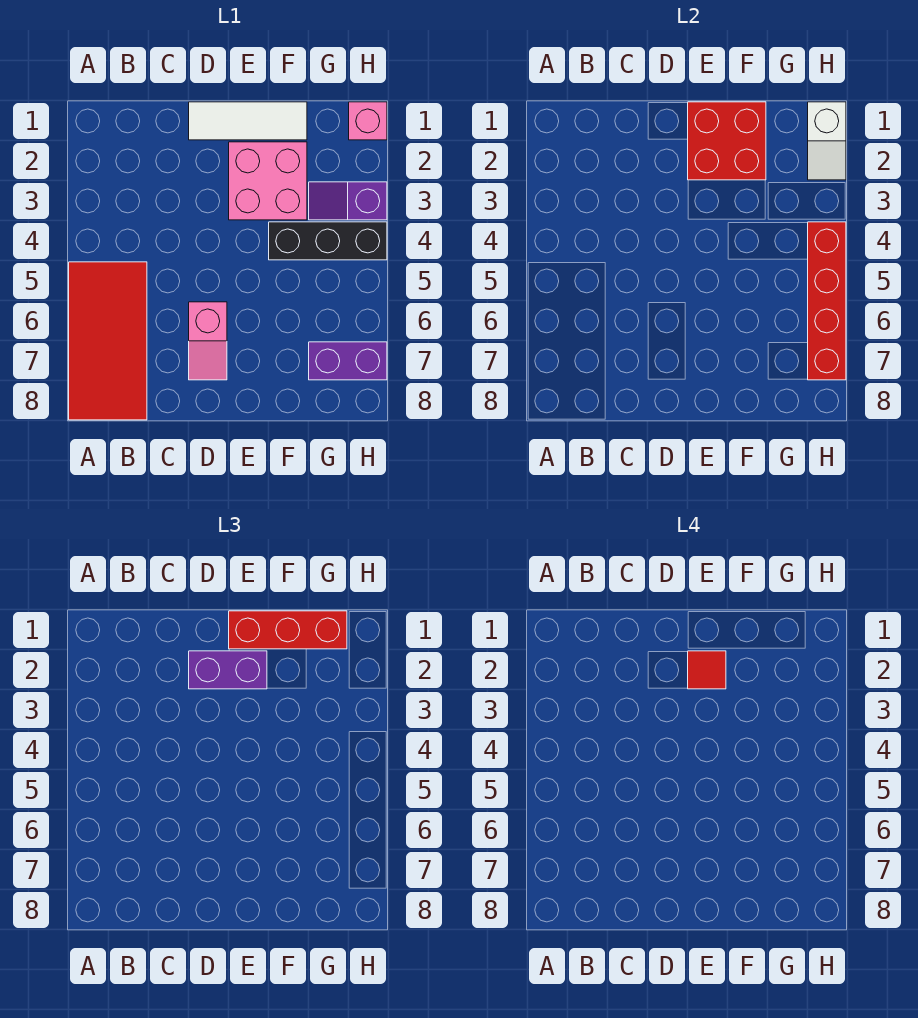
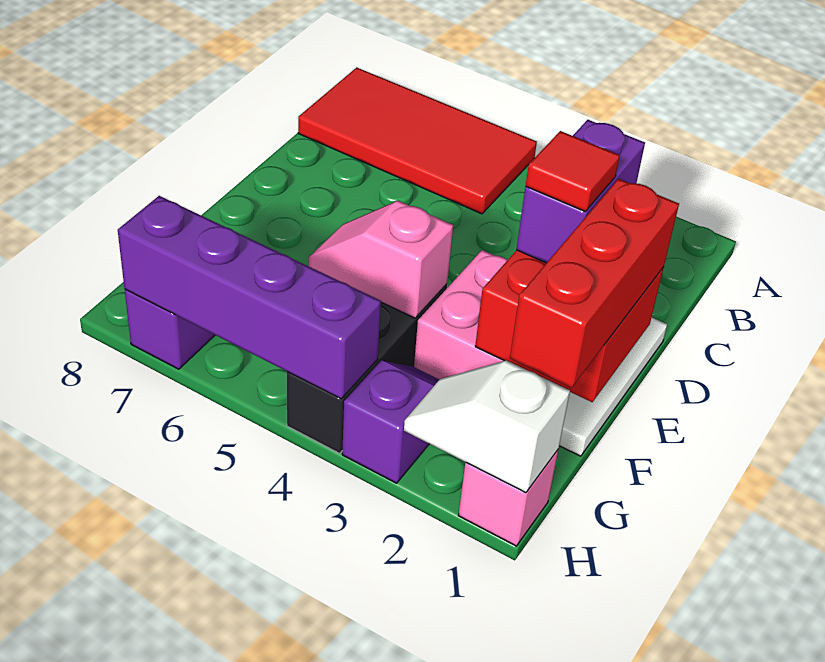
pink 1x2 slope [189,302,227,380] -> pink 1x2 slope moved to [309,200,453,318]
red 1x4 brick [808,222,846,380] -> purple 1x4 brick [118,196,381,399]

